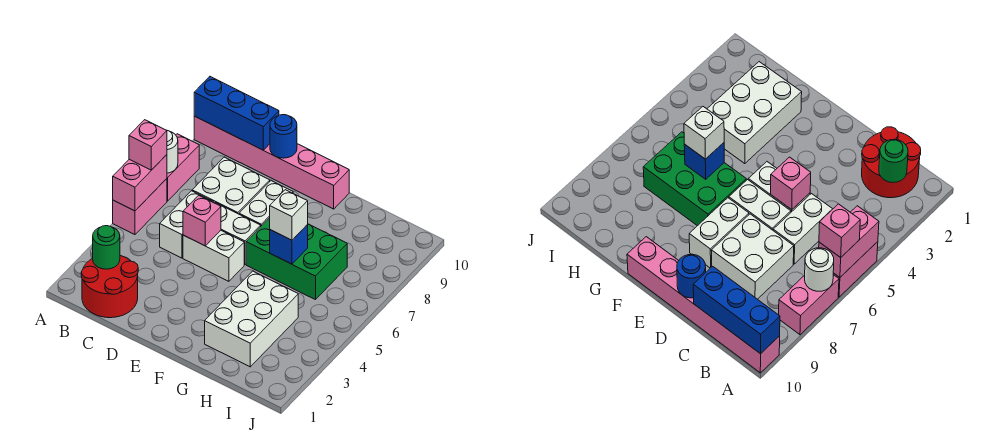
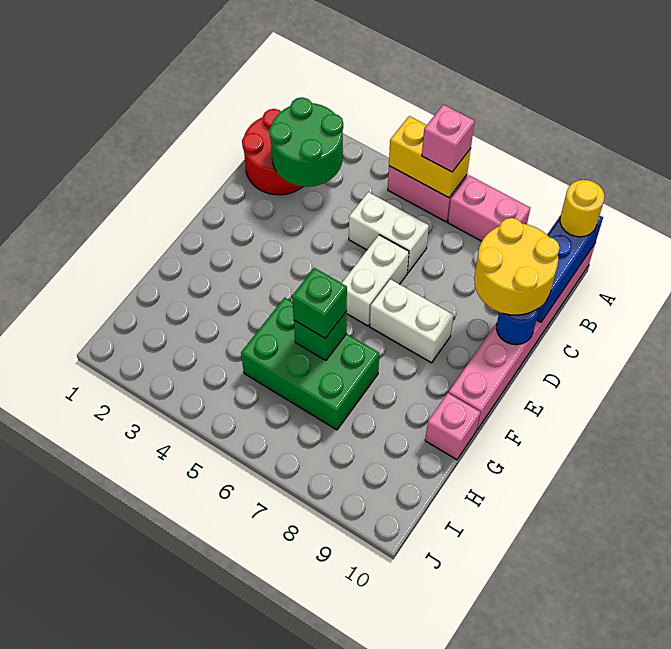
pink 1x2 brick [113,155,167,211] -> yellow 1x2 brick [389,116,471,198]
white 1x1 round brick [167,131,178,173] -> none
none -> yellow 1x1 round brick [560,180,604,237]
green 1x1 round brick [93,226,120,269] -> green 2x2 round brick [269,97,343,187]
white 2x2 brick [192,157,270,214] -> none
none -> yellow 2x2 round brick [474,218,560,315]
white 1x2 brick [183,230,244,281] -> none
pink 1x1 brick [183,195,221,246] -> pink 1x1 brick moved to [425,393,480,460]
green 2x3 brick [246,218,347,300] -> green 2x3 brick turned to [241,298,379,430]
white 2x3 brick [205,271,298,367] -> none
blue 1x1 brick [270,225,308,264] -> green 1x1 brick [294,311,347,361]
white 1x1 brick [270,190,308,240] -> green 1x1 brick [292,268,347,338]

